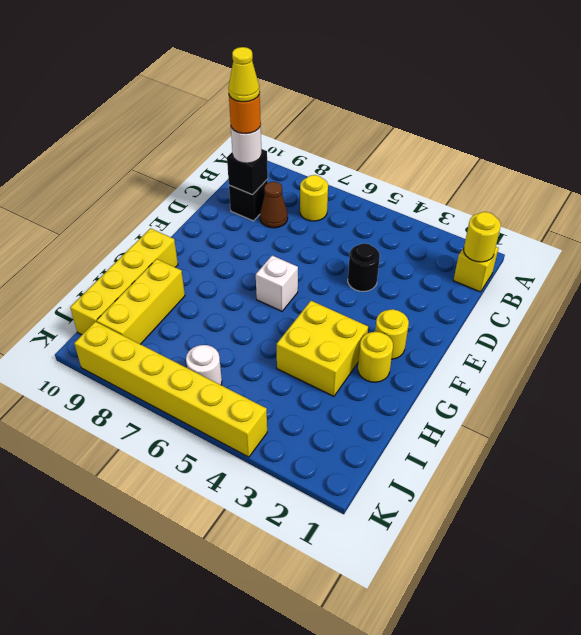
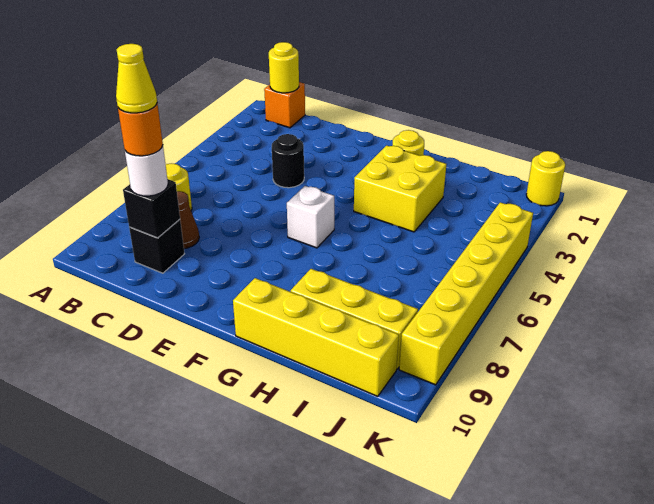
yellow 1x1 brick [453,247,498,292] -> orange 1x1 brick [264,82,305,128]
yellow 1x1 round brick [375,309,409,359] -> yellow 1x1 round brick moved to [526,151,565,206]
white 1x1 round brick [186,345,222,385] -> none

